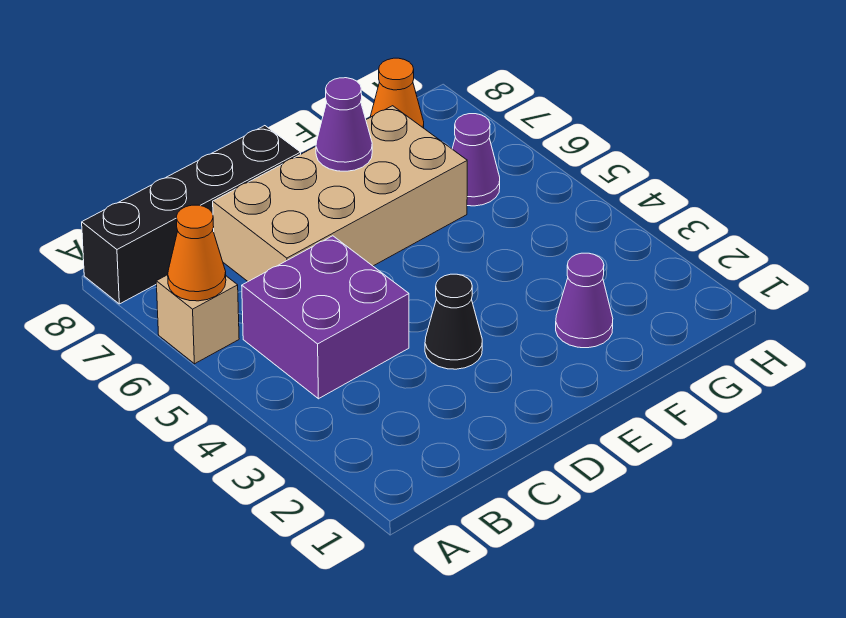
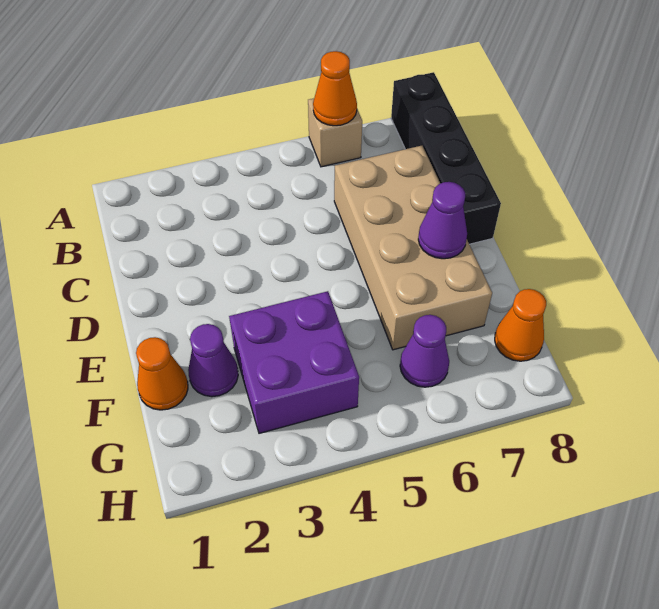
purple 2x2 brick [242,236,409,399] -> purple 2x2 brick moved to [229,291,359,433]
black 1x1 cone [425,274,482,369] -> none
none -> orange 1x1 cone [136,337,188,410]

